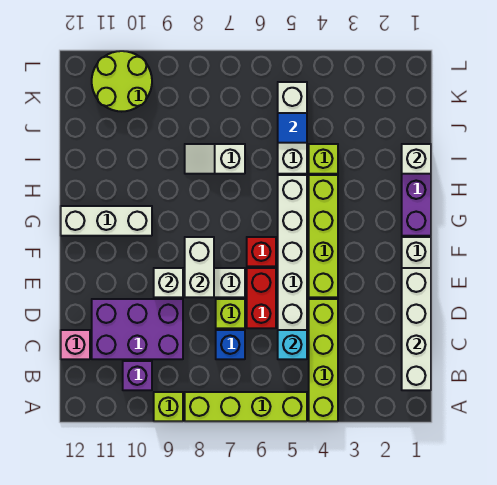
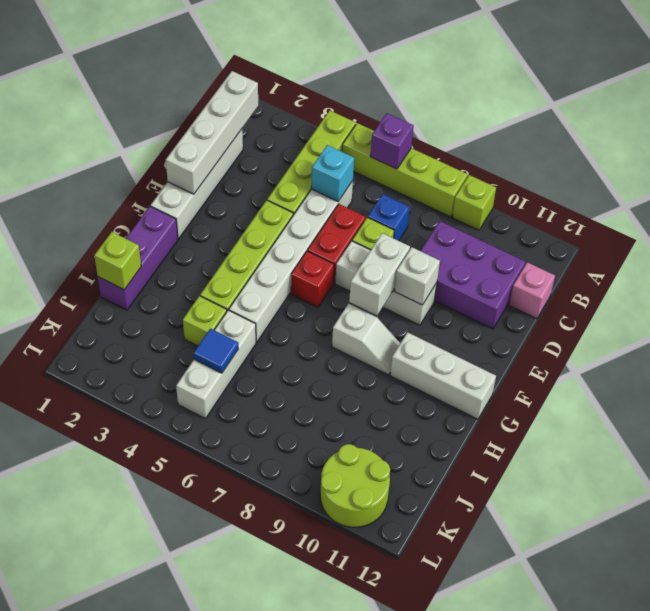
purple 1x1 brick [123,361,152,390] -> purple 1x1 brick moved to [370,113,414,169]
white 1x1 brick [402,144,431,174] -> lime 1x1 brick [94,232,141,290]
white 1x2 slope [185,144,245,174] -> white 1x2 slope moved to [332,304,400,375]

